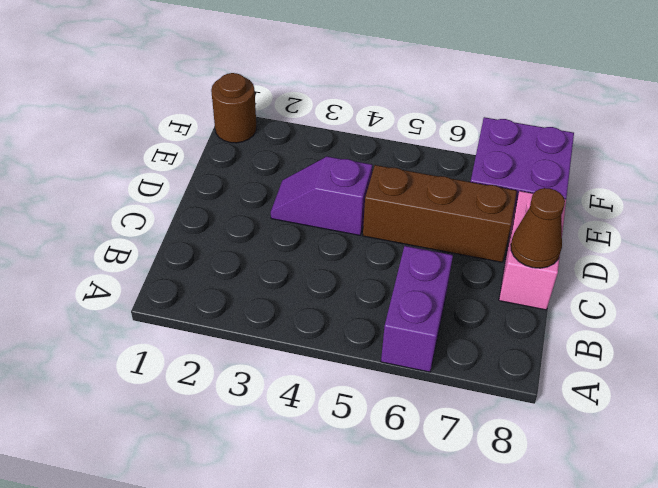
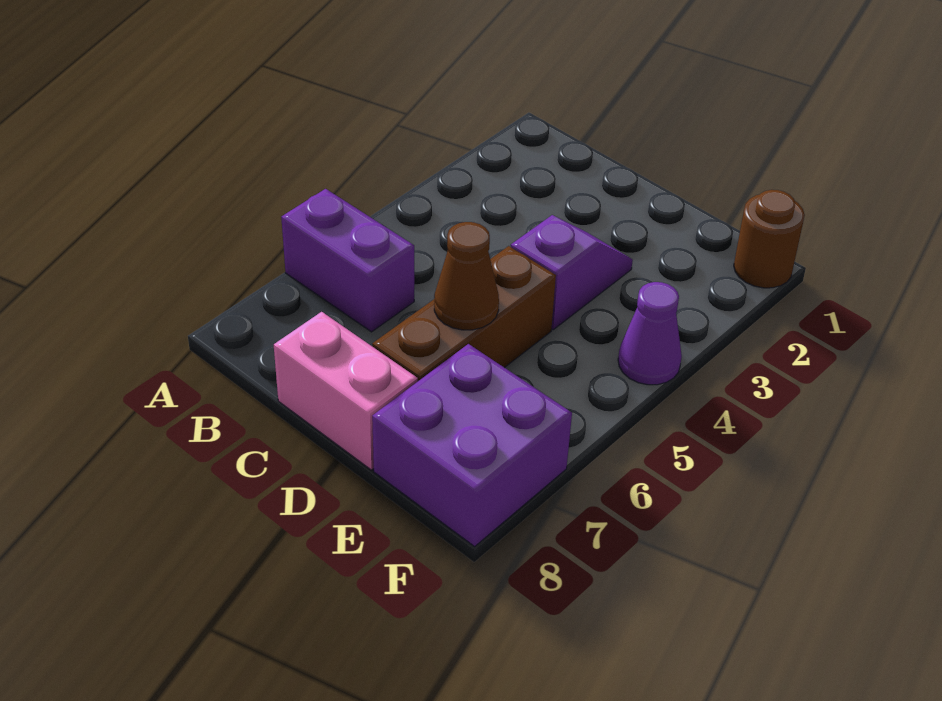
brown 1x1 cone [511,188,565,268] -> brown 1x1 cone moved to [434,222,499,330]
none -> purple 1x1 cone [618,282,682,385]

